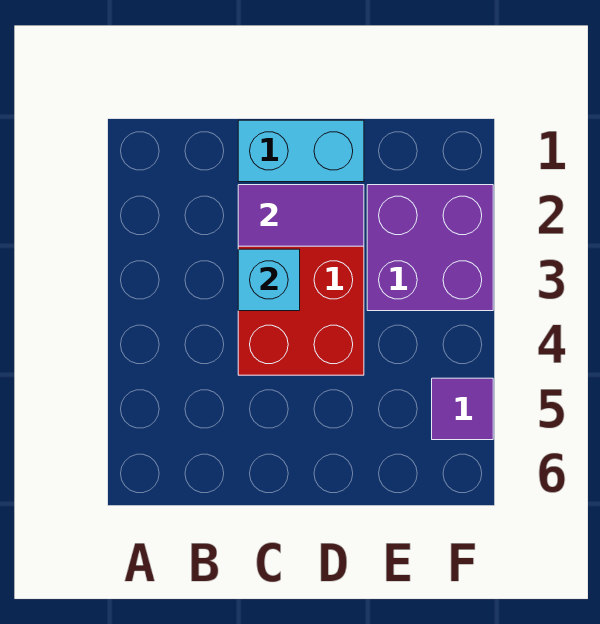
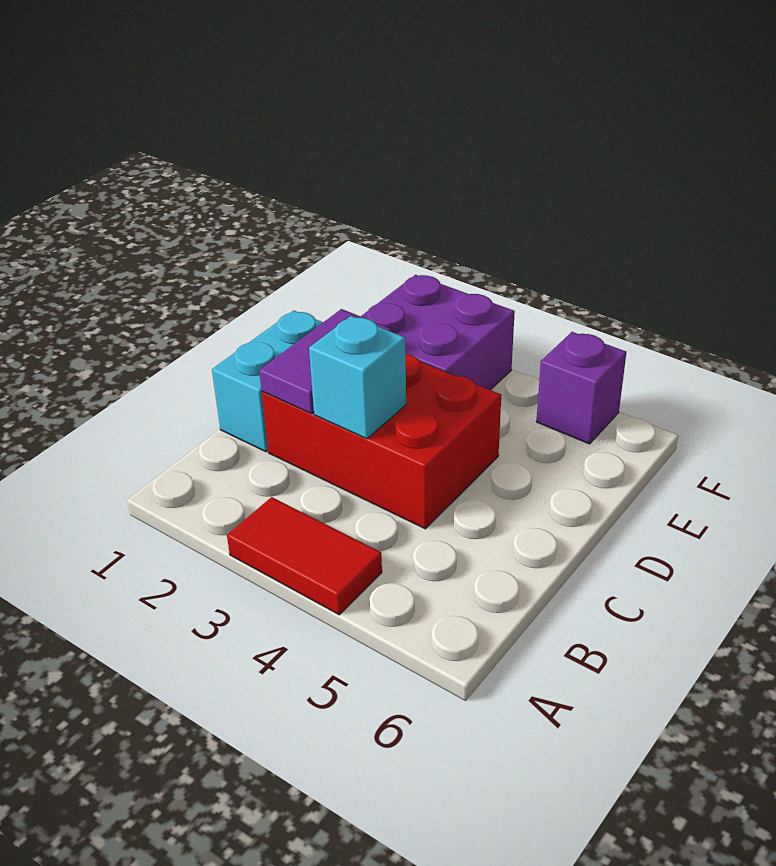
none -> red 1x2 tile [227,497,382,615]
purple 1x1 tile [432,378,493,440] -> purple 1x1 brick [536,332,626,444]

